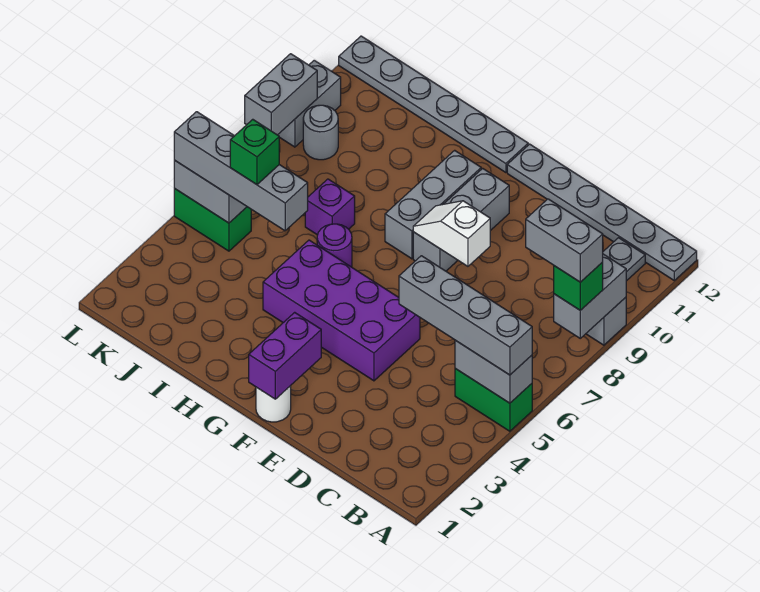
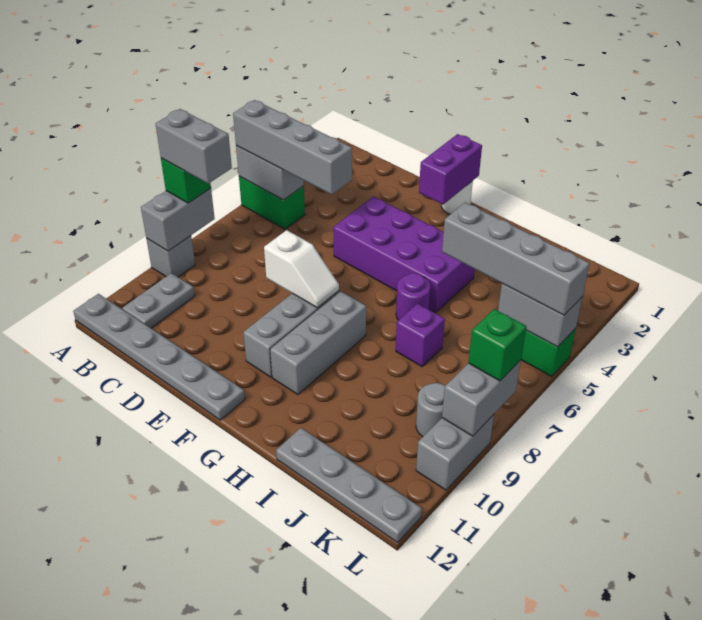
grey 1x6 plate [339,36,528,173] -> grey 1x4 plate [276,428,422,543]
green 1x1 brick [230,119,279,185] -> green 1x1 brick moved to [468,309,527,381]

